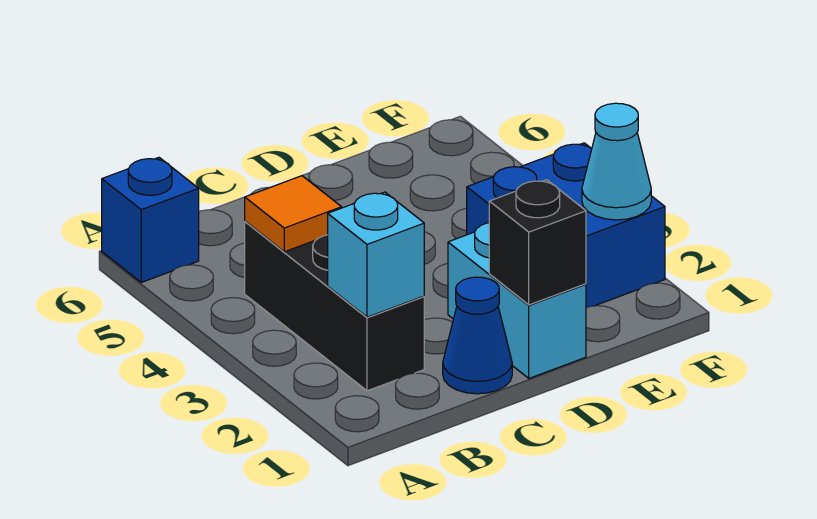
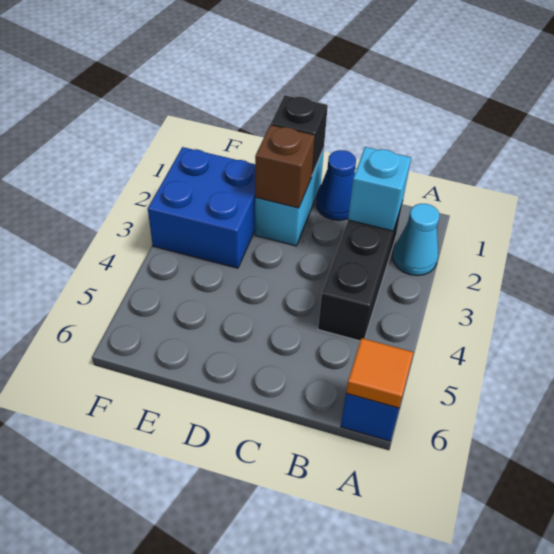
orange 1x1 tile [245,176,342,252] -> orange 1x1 tile moved to [346,338,414,408]
none -> brown 1x1 brick [255,125,315,208]
cyan 1x1 cone [582,103,651,220] -> cyan 1x1 cone moved to [393,204,439,276]

